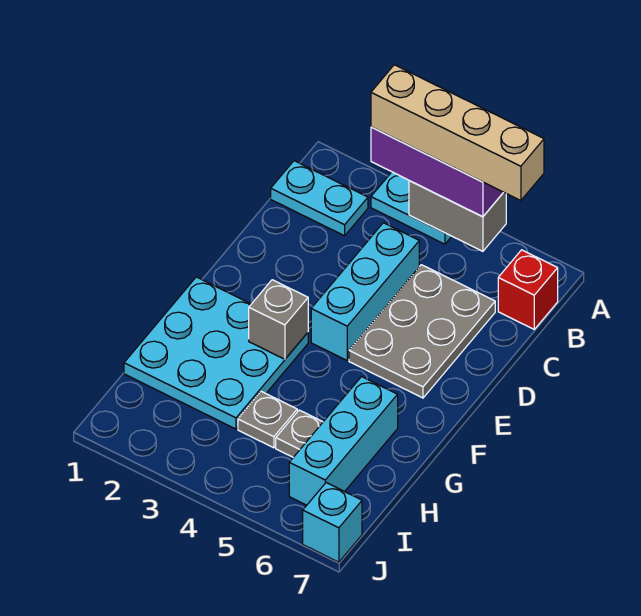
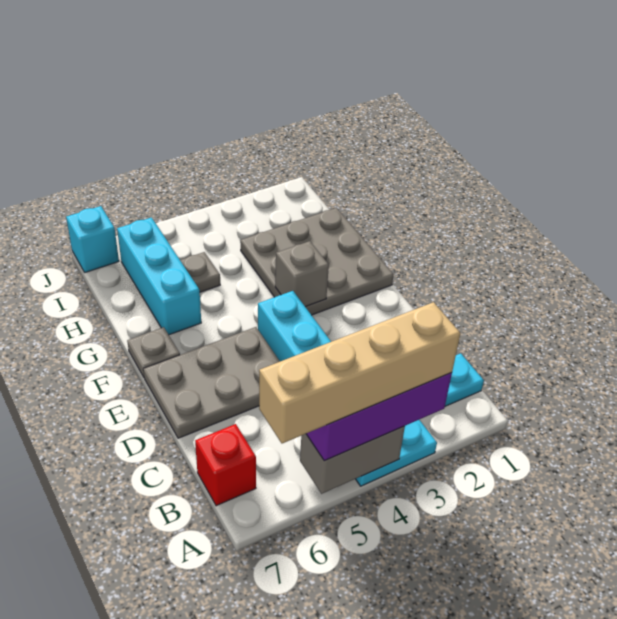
grey 2x3 plate [349,265,495,398] -> grey 2x3 plate turned to [143,327,280,438]
cyan 3x3 plate [124,277,308,429] -> grey 3x3 plate [240,208,393,315]
grey 1x1 plate [238,391,297,448] -> grey 1x1 plate moved to [127,327,180,377]

